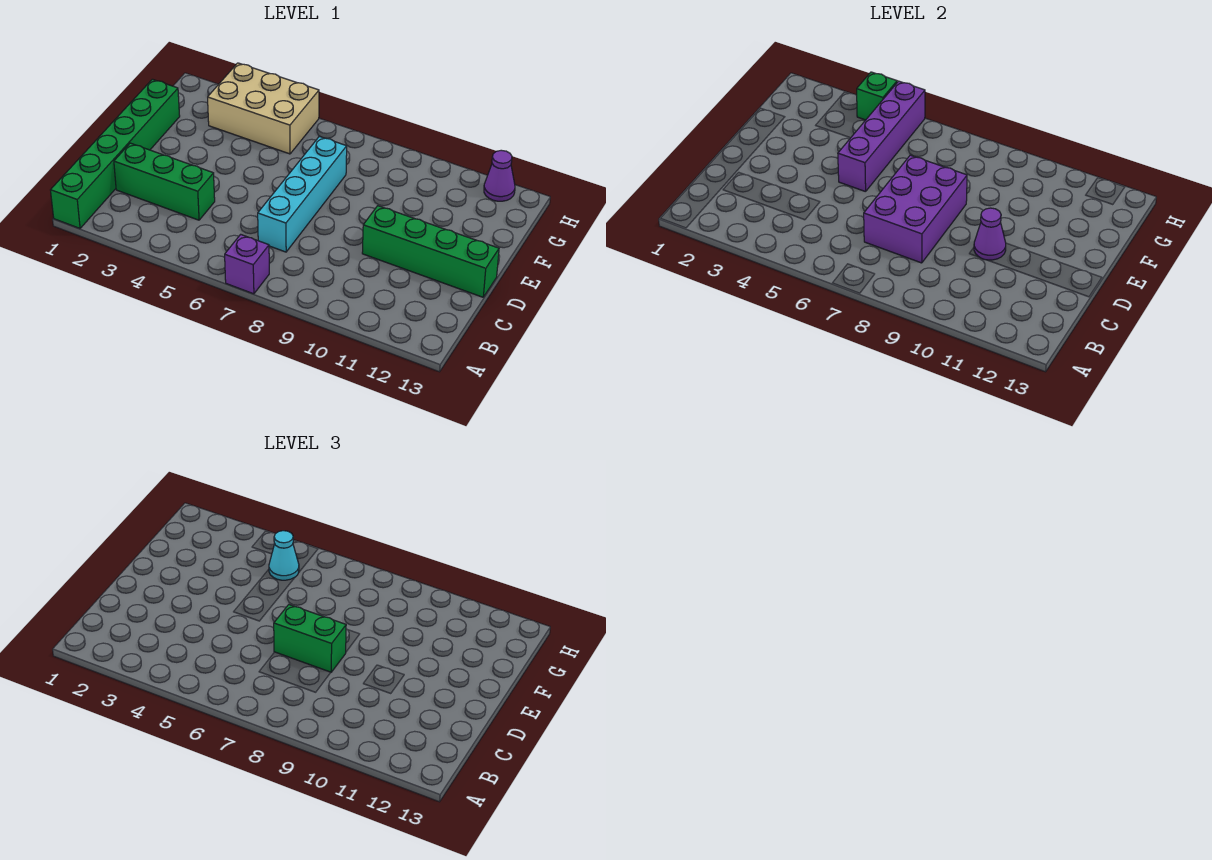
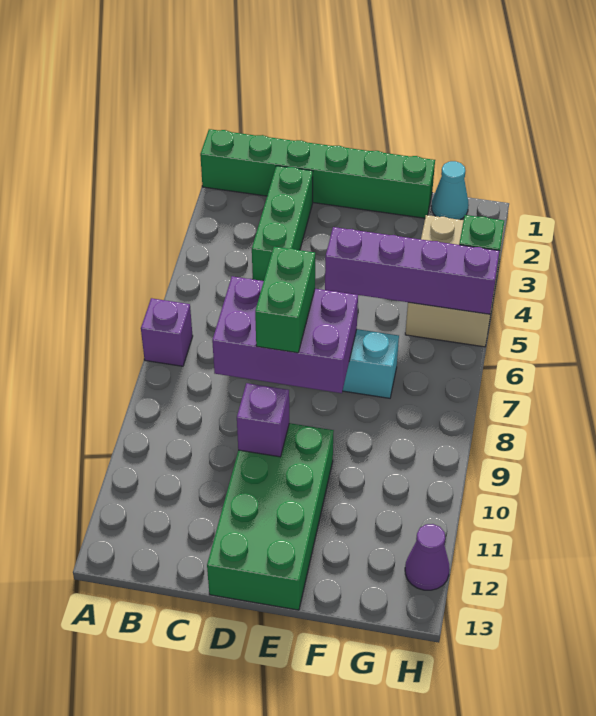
green 1x4 brick [362,206,499,297] -> green 2x4 brick [207,423,334,610]
purple 1x1 cone [974,208,1006,260] -> purple 1x1 brick [237,383,289,457]
cyan 1x1 cone [269,531,299,580] -> cyan 1x1 cone moved to [431,161,469,220]

